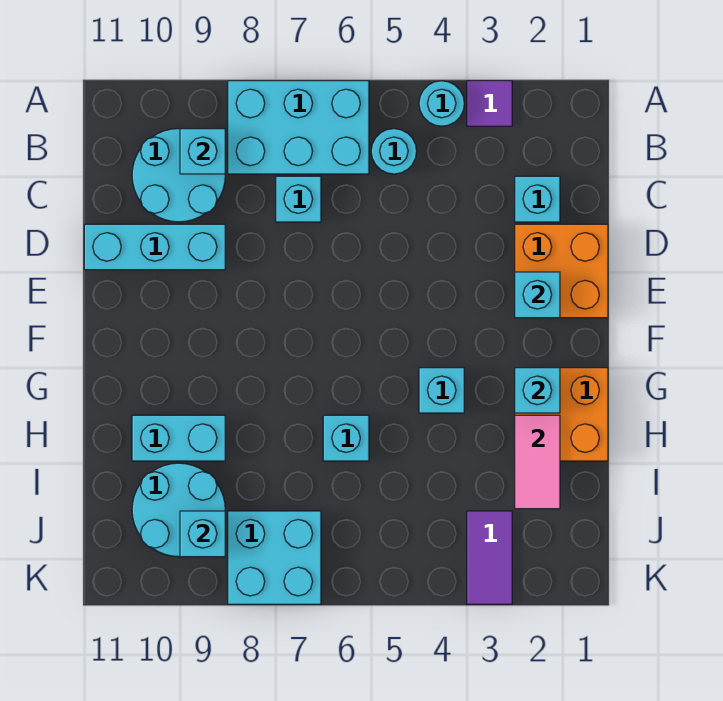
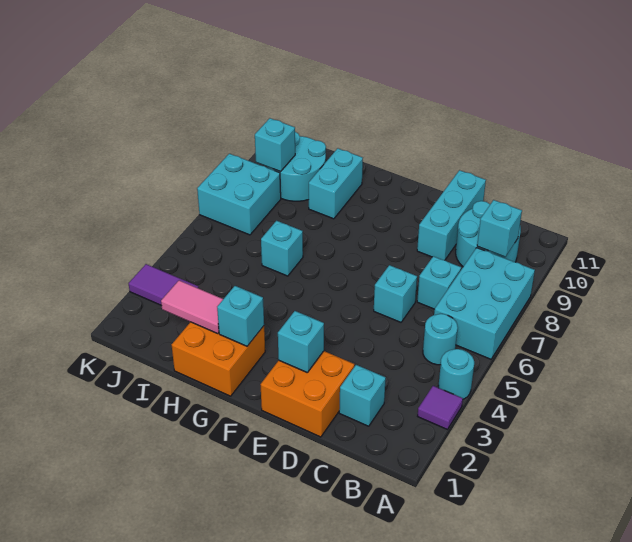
cyan 1x1 brick [419,368,464,413] -> cyan 1x1 brick moved to [374,265,417,322]

